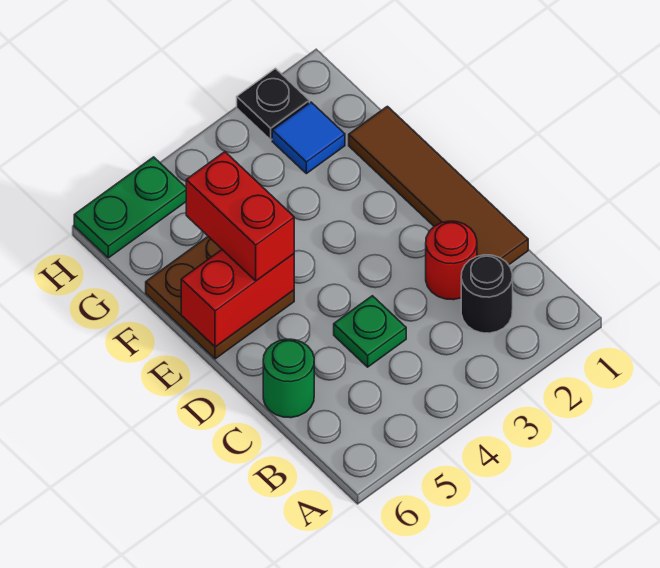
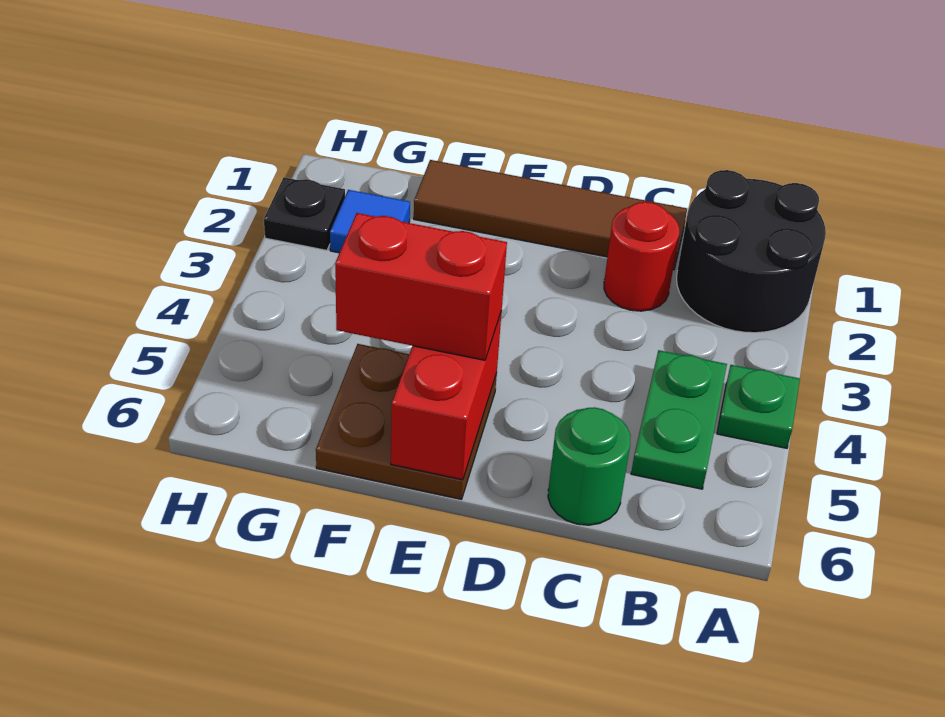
black 1x1 round brick [461,255,513,333] -> black 2x2 round brick [677,170,826,333]
green 1x1 plate [334,296,406,367] -> green 1x1 plate moved to [717,365,800,448]
green 1x2 plate [74,157,186,258] -> green 1x2 plate moved to [631,350,727,489]

